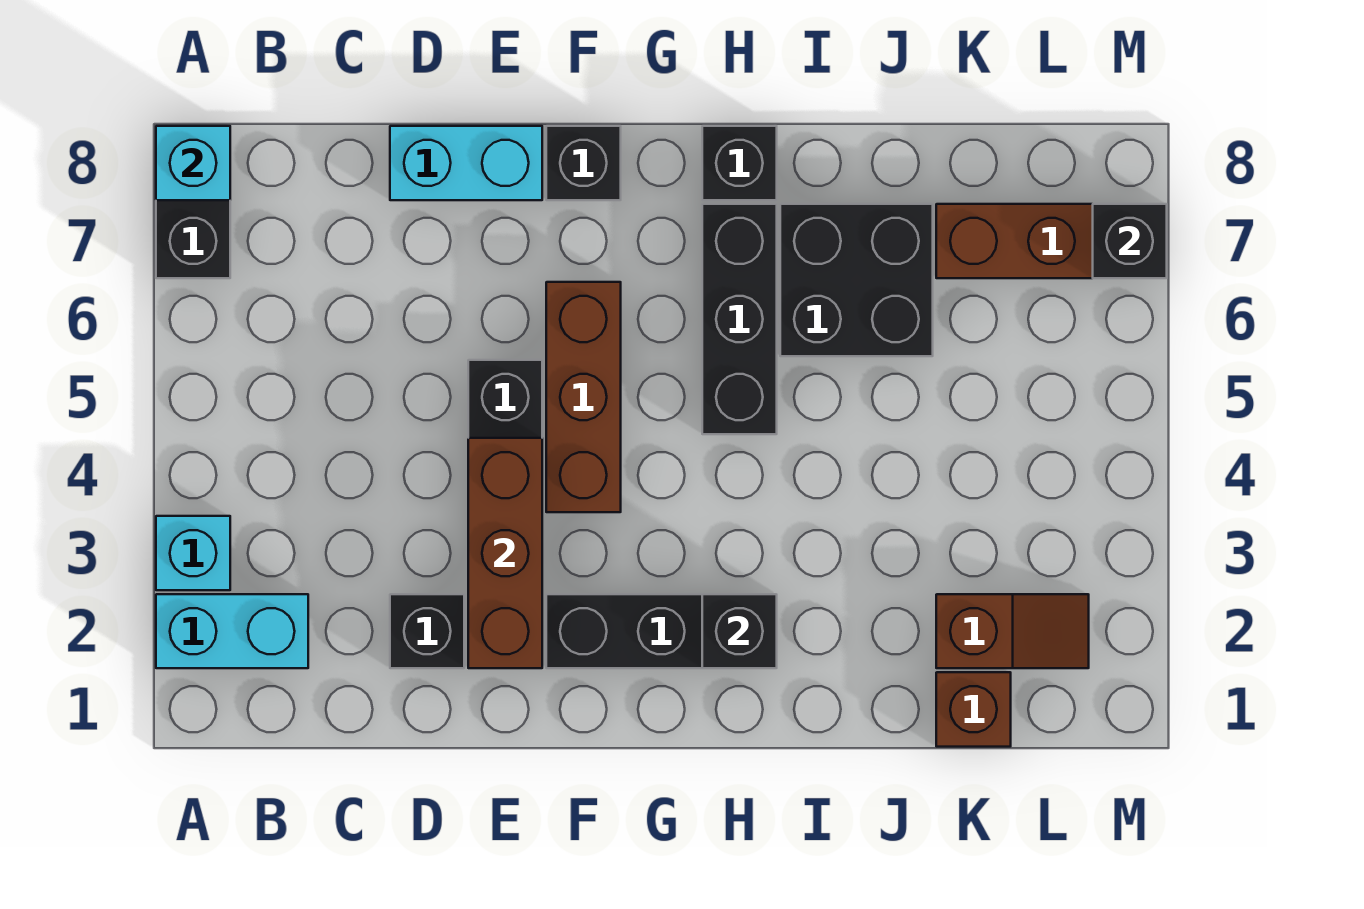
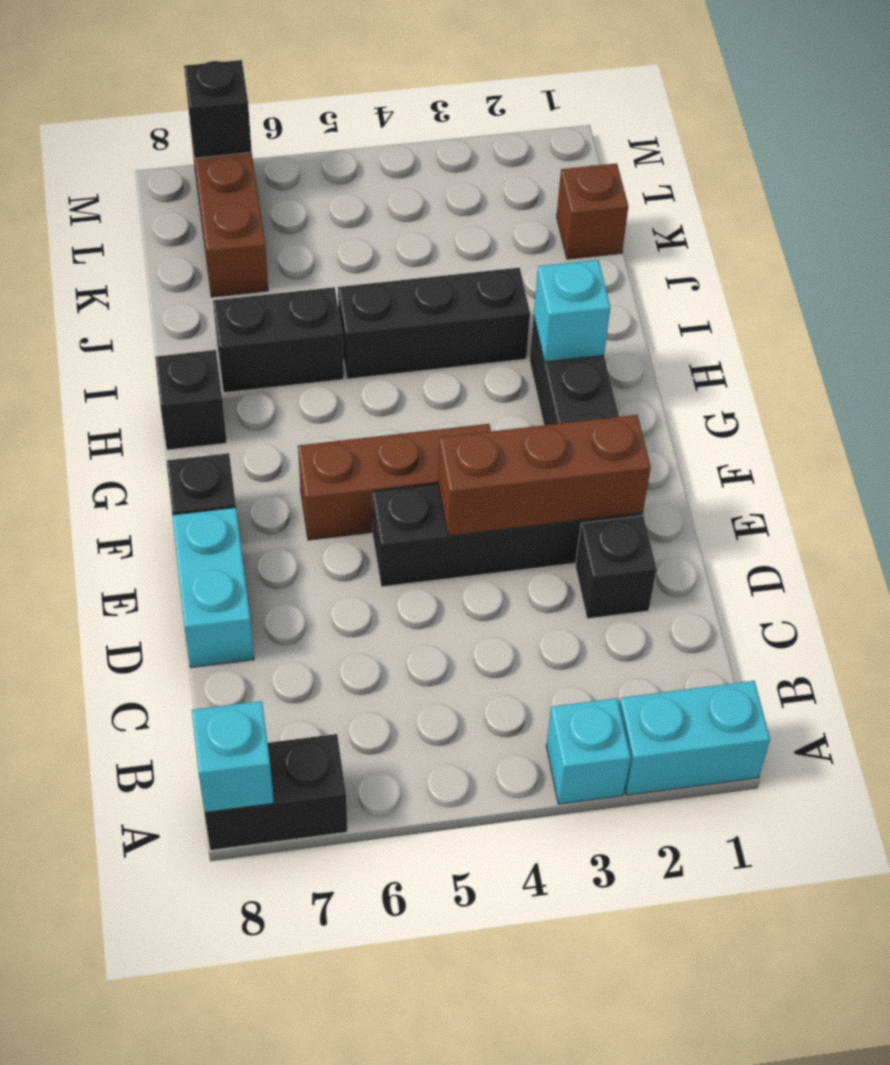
cyan 1x2 brick [156,594,308,668] -> cyan 1x2 brick turned to [619,681,770,795]
black 1x1 brick [702,594,777,668] -> cyan 1x1 brick [534,260,610,362]
black 1x3 brick [702,204,777,434] -> black 1x3 brick moved to [338,268,530,379]
black 2x2 brick [780,204,933,356] -> black 1x2 brick [213,287,344,393]
brown 1x2 slope [936,594,1089,668] -> none

